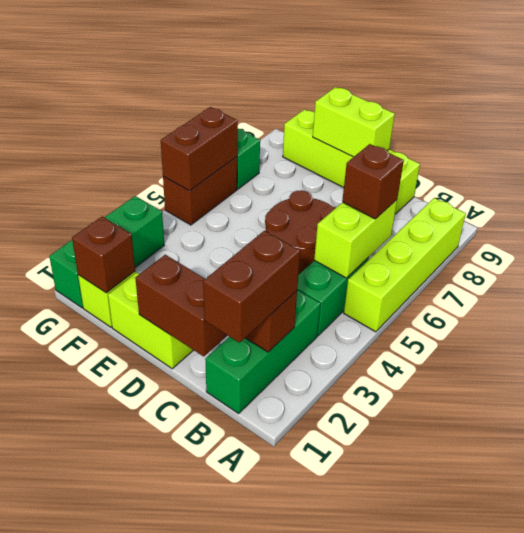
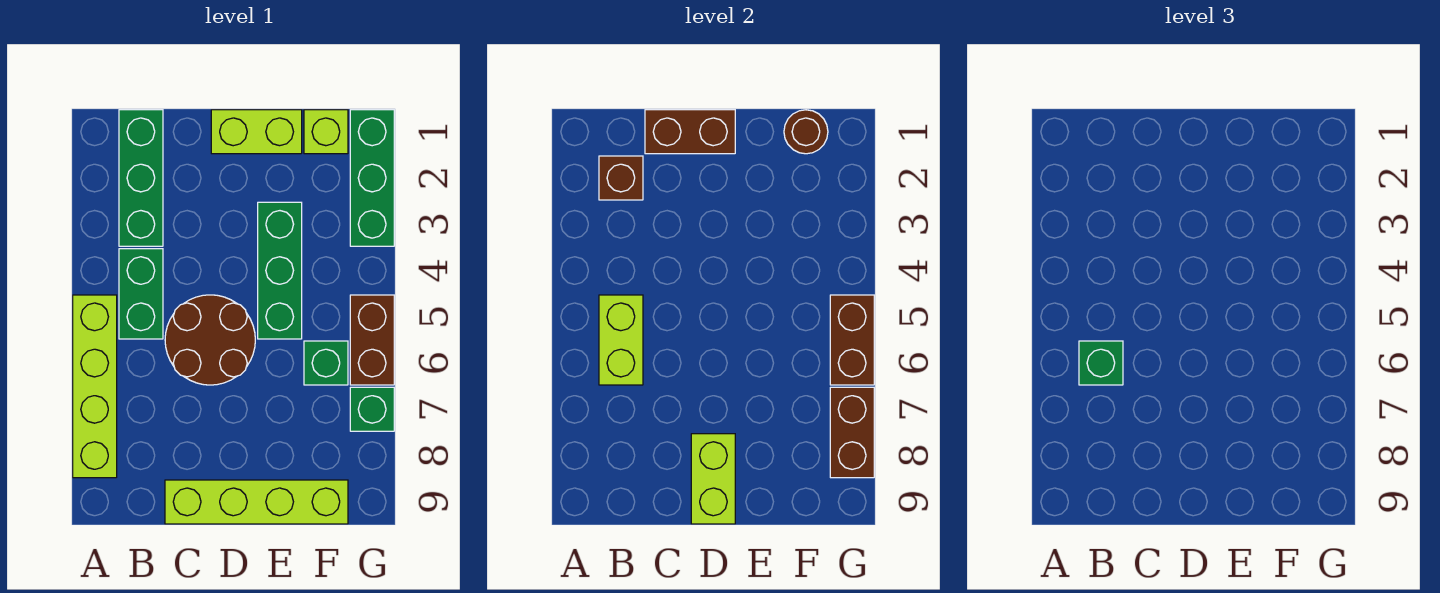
brown 1x2 brick [203,231,300,343] -> brown 1x2 brick moved to [830,387,874,478]
brown 1x1 brick [342,144,404,219] -> green 1x1 brick [1079,341,1123,385]
lime 1x2 brick [313,87,395,157] -> lime 1x2 brick turned to [691,434,735,524]
none -> green 1x3 brick [258,202,302,339]
brown 1x1 brick [72,216,135,293] -> brown 1x1 round brick [784,110,828,154]
none -> green 1x1 brick [304,341,348,385]

